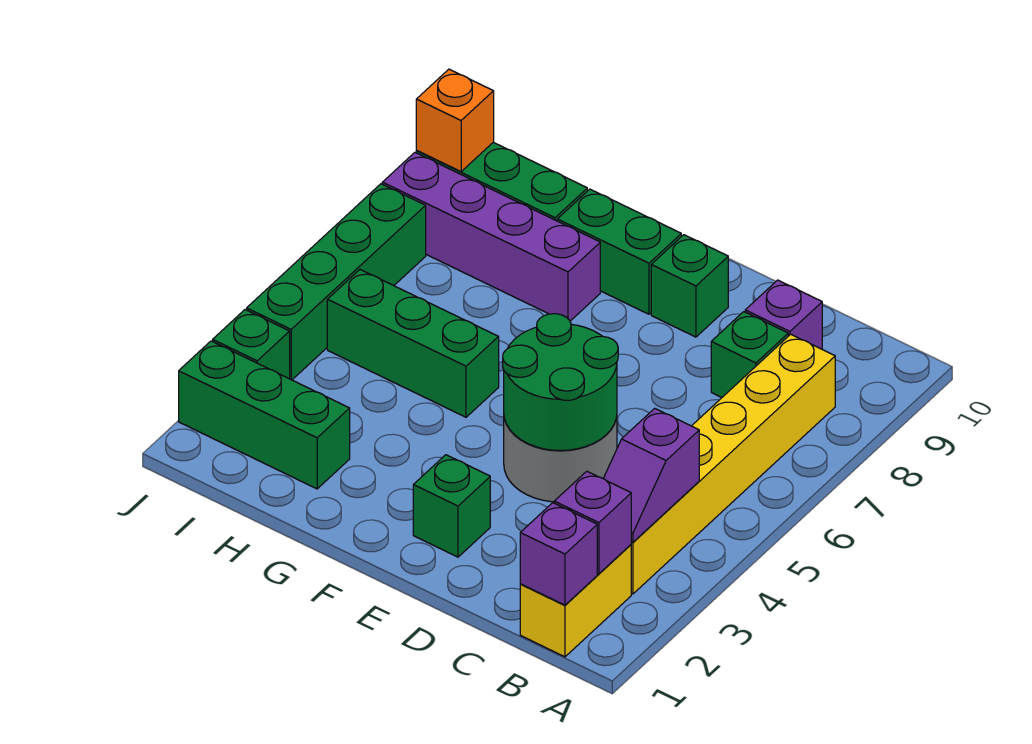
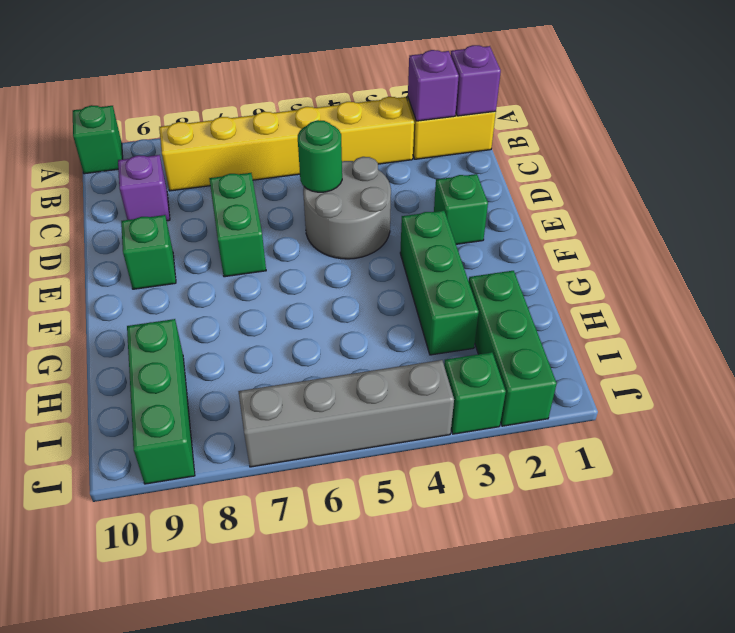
purple 1x2 slope [603,408,699,542] -> none
green 1x1 brick [711,312,788,398] -> green 1x1 brick moved to [73,105,123,174]
green 2x2 round brick [503,314,618,451] -> green 1x1 round brick [298,120,342,192]
green 1x2 brick [557,189,681,314] -> green 1x2 brick moved to [209,173,266,277]
green 1x3 brick [327,270,499,417] -> green 1x3 brick moved to [400,211,479,355]
purple 1x4 brick [382,153,600,321] -> none
green 1x4 brick [247,184,426,380] -> grey 1x4 brick [238,360,454,467]
orange 1x1 brick [416,69,494,172] -> none

